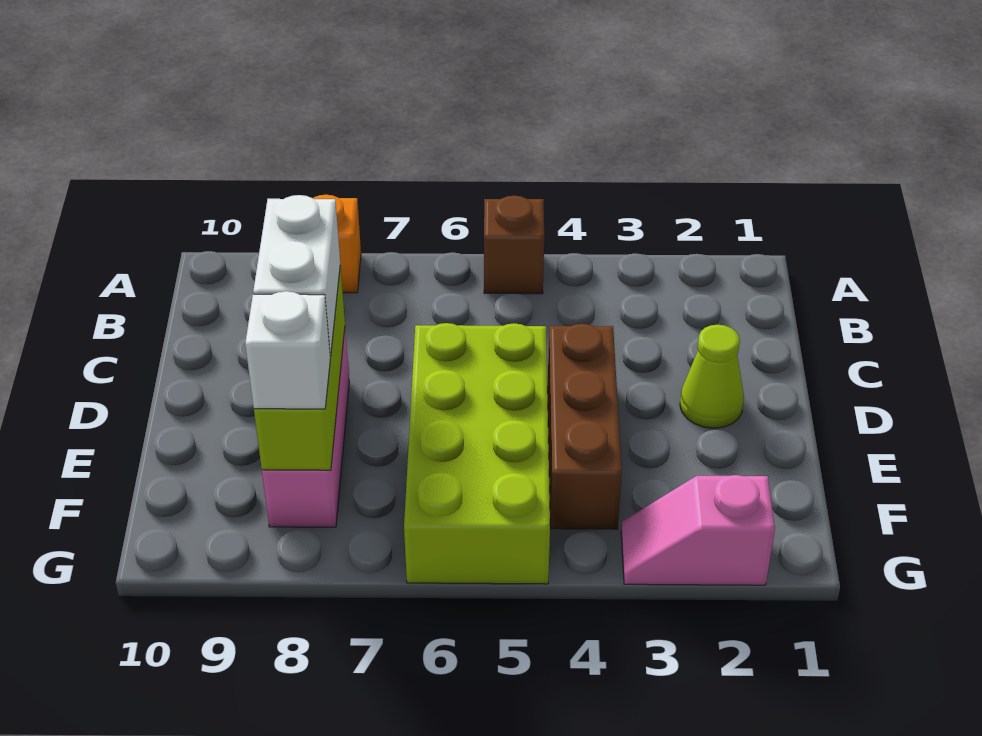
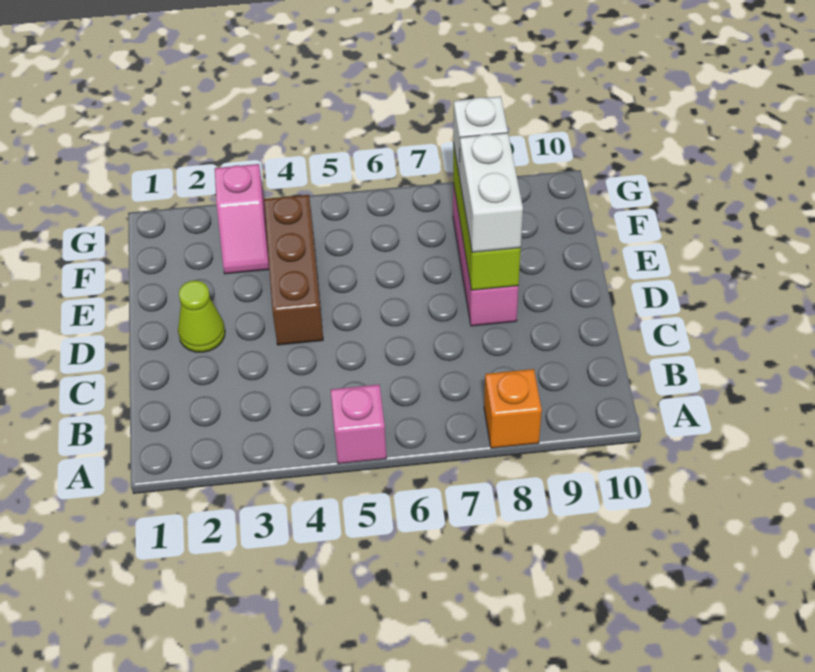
brown 1x1 brick [484,196,544,294] -> pink 1x1 brick [331,385,386,464]
lime 2x4 brick [404,323,550,584] -> none
pink 1x2 slope [621,475,775,585] -> pink 1x2 slope turned to [215,164,269,274]

